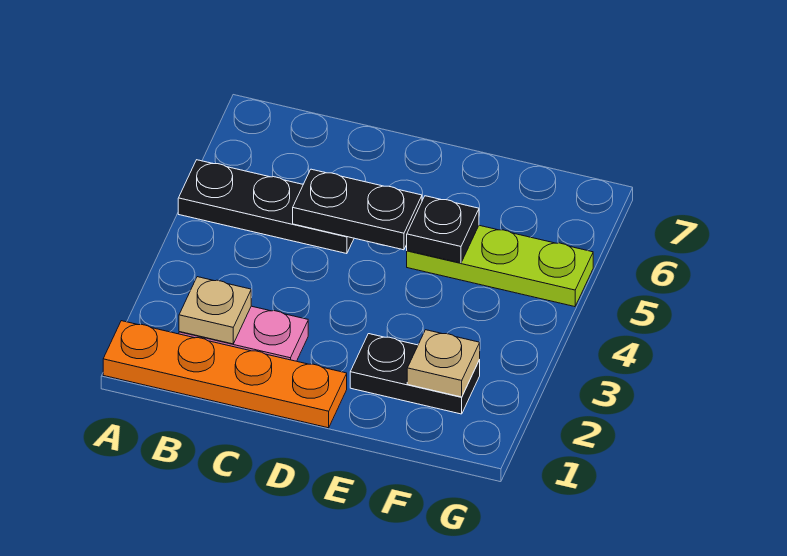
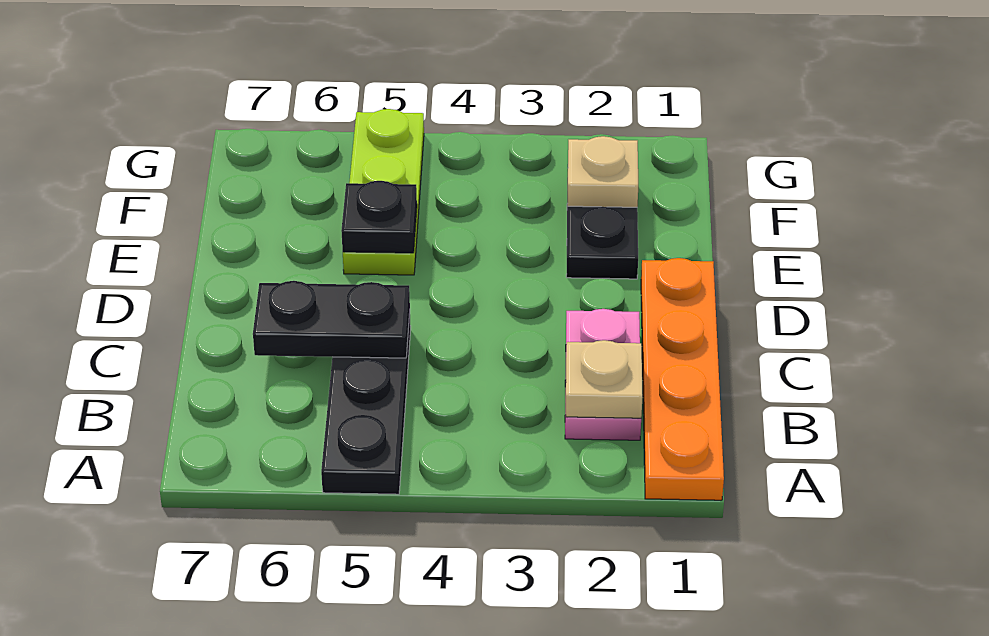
black 1x2 plate [293,169,422,250] -> black 1x2 plate turned to [253,281,410,358]

